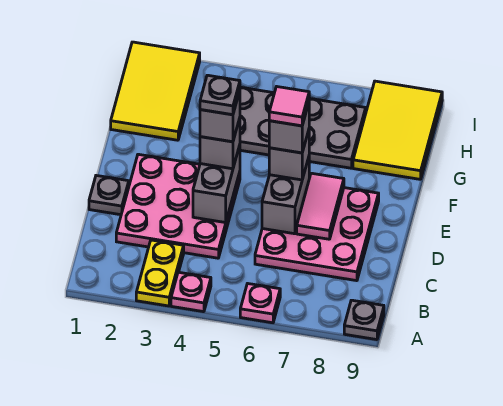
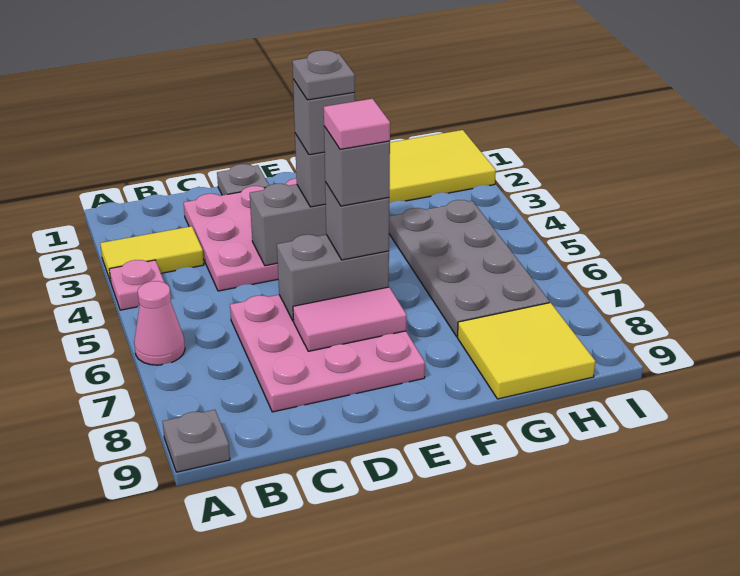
yellow 1x2 plate [136,240,184,306] -> yellow 1x2 tile [100,226,204,282]
pink 1x1 plate [240,284,280,323] -> pink 1x1 cone [134,281,185,365]
yellow 2x3 tile [353,81,442,179] -> yellow 2x2 tile [457,303,595,399]

